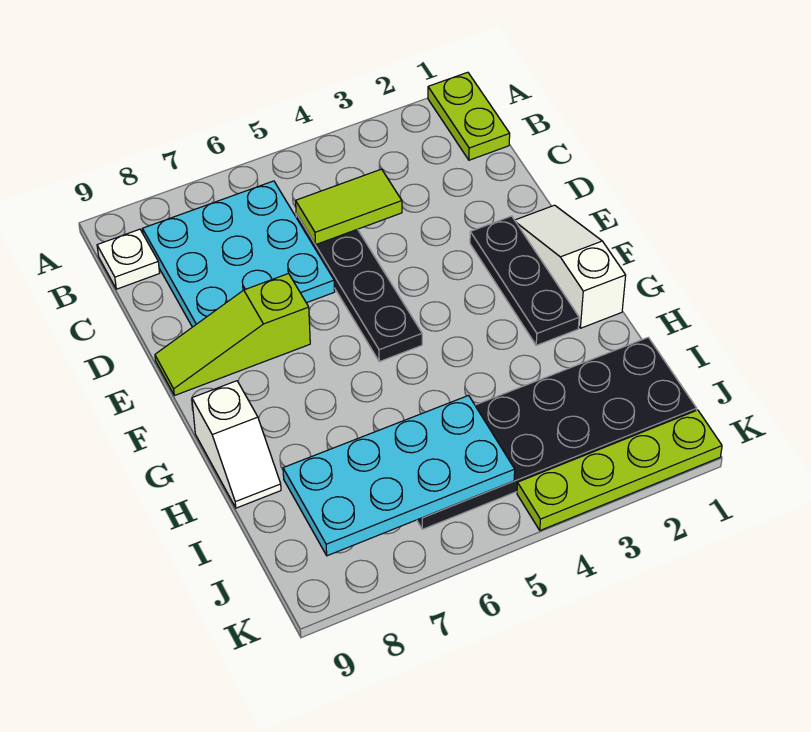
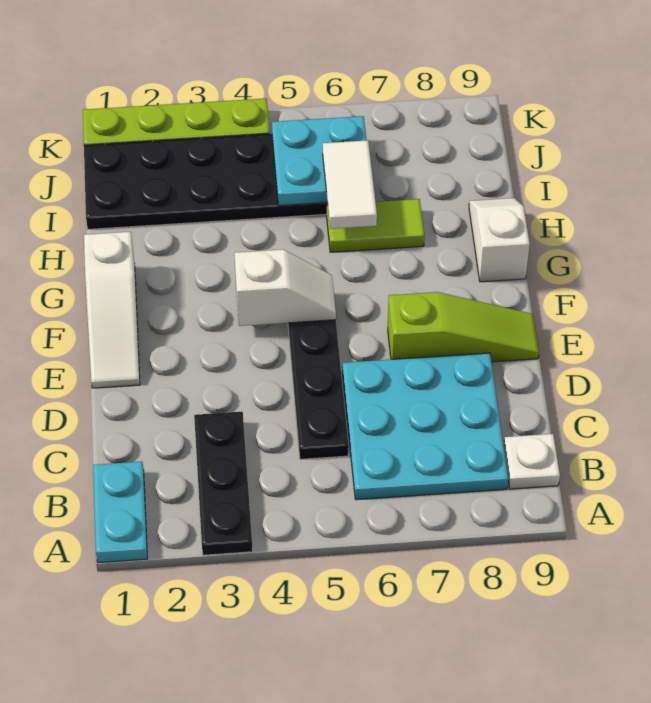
lime 1x2 plate [428,72,510,160] -> cyan 1x2 plate [93,462,148,563]
lime 1x2 tile [296,169,402,244] -> lime 1x2 tile moved to [327,199,425,252]
black 1x3 plate [470,216,579,345] -> black 1x3 plate moved to [194,412,253,555]
none -> white 1x2 slope [234,249,336,326]
none -> white 1x2 tile [323,140,377,229]
cyan 2x4 plate [283,395,515,556] -> cyan 2x2 plate [272,116,367,206]

